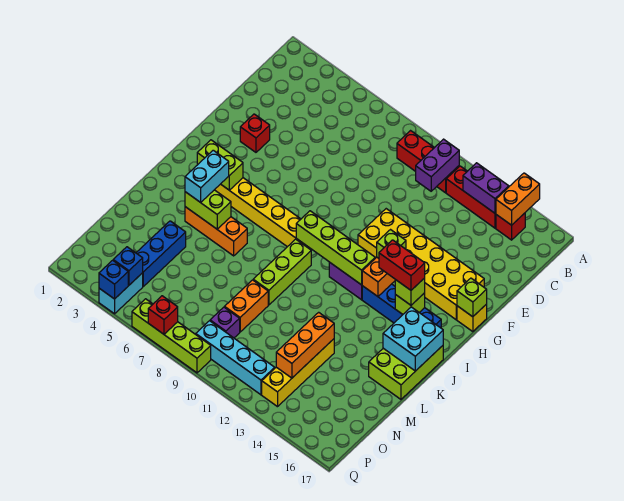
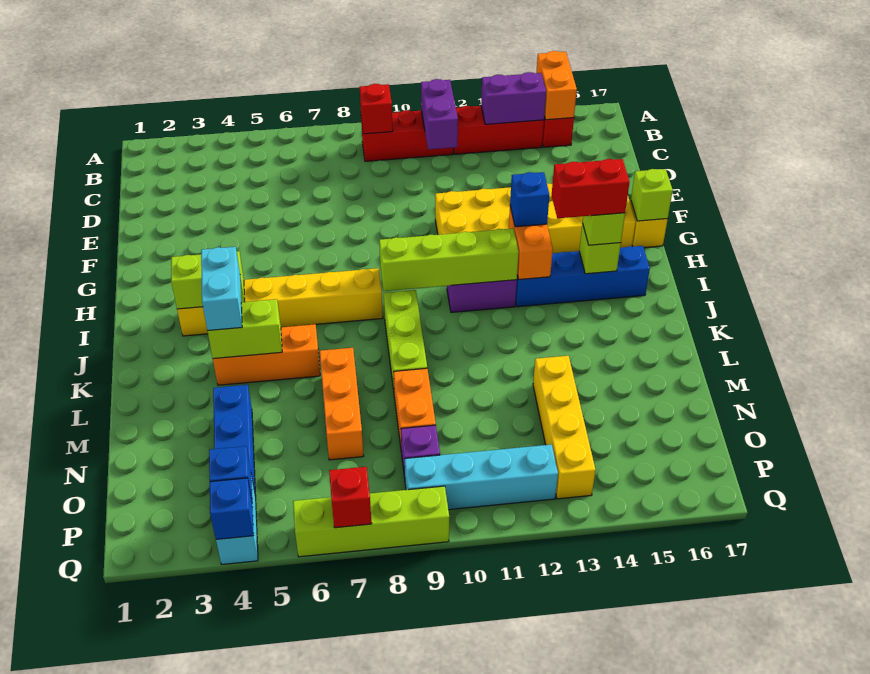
red 1x1 brick [240,114,270,152] -> red 1x1 brick moved to [360,84,393,134]
lime 1x1 brick [377,230,406,258] -> blue 1x1 brick [510,172,549,227]
lime 2x3 brick [369,346,443,399] -> none
cyan 2x2 brick [383,307,443,371] -> none
orange 1x3 brick [276,312,334,378] -> orange 1x3 brick moved to [320,348,364,460]

